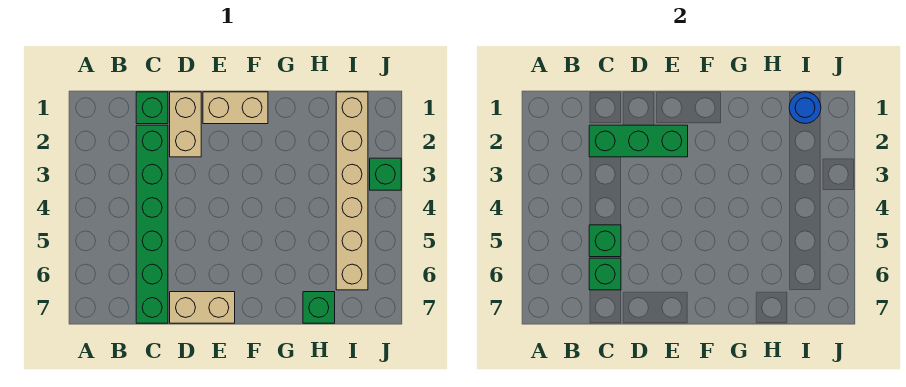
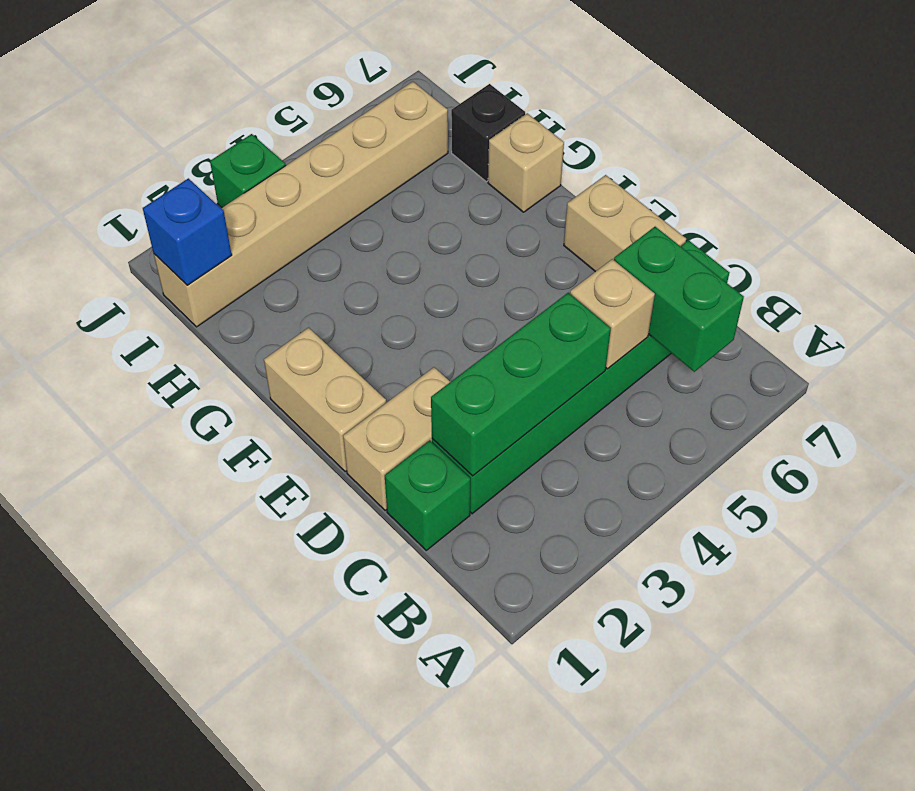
green 1x3 brick [589,125,688,157] -> green 1x3 brick turned to [431,293,611,476]
green 1x1 brick [589,225,621,257] -> tan 1x1 brick [570,259,655,369]
green 1x1 brick [589,258,621,290] -> green 1x2 brick [614,227,744,372]
none -> tan 1x1 brick [488,113,564,212]
green 1x1 brick [303,292,335,323] -> black 1x1 brick [451,84,525,182]
blue 1x1 round brick [789,92,821,124] -> blue 1x1 brick [143,178,232,285]

